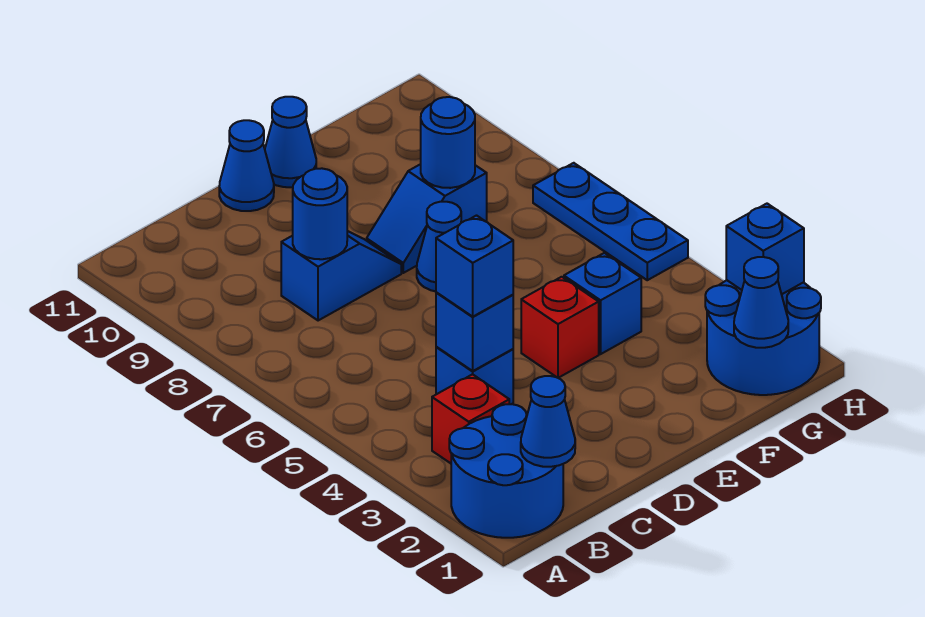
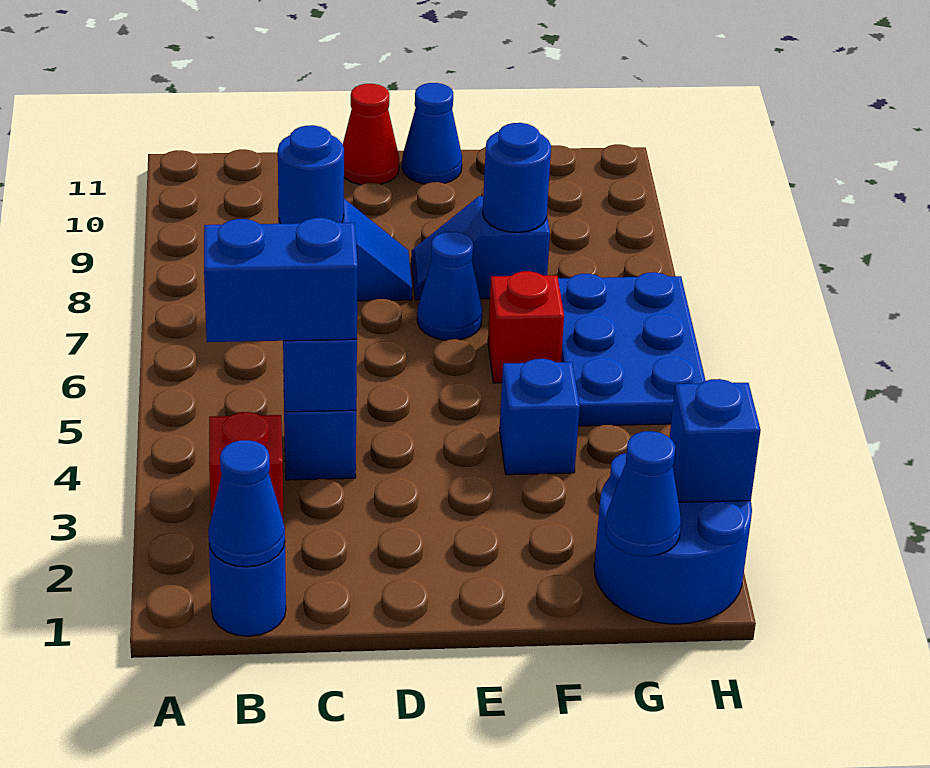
blue 2x2 round brick [449,404,563,538] -> blue 1x1 round brick [209,543,286,636]
blue 1x1 brick [436,216,513,317] -> blue 1x2 brick [204,218,358,342]
blue 1x1 cone [219,120,274,211] -> red 1x1 cone [343,84,399,185]
red 1x1 brick [521,277,599,378] -> red 1x1 brick moved to [488,271,564,383]
blue 1x3 plate [533,163,688,280] -> blue 2x3 plate [558,272,706,426]

